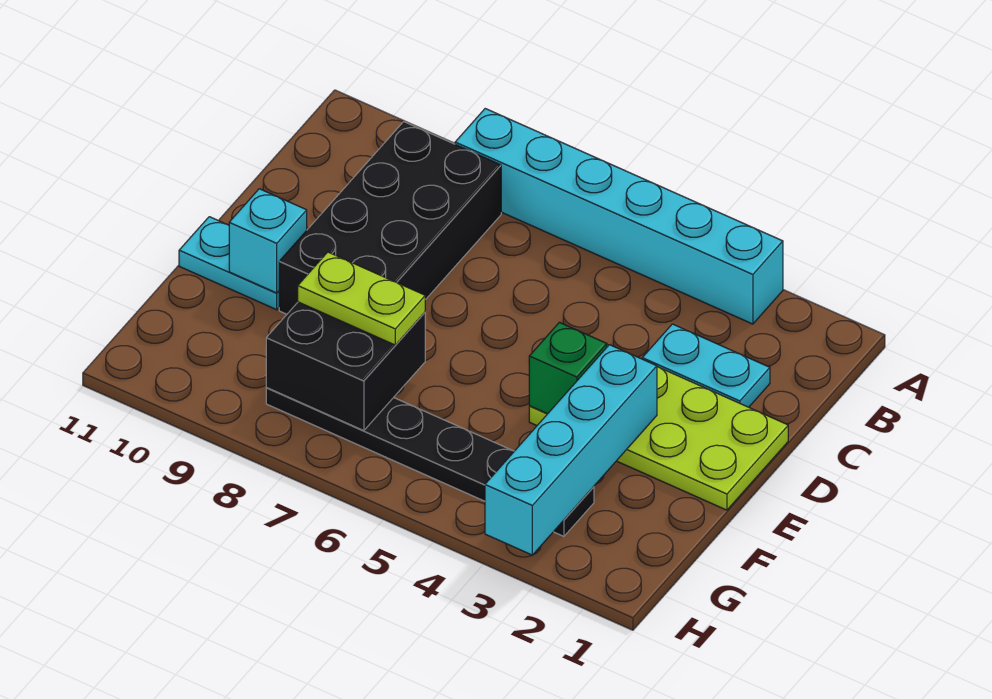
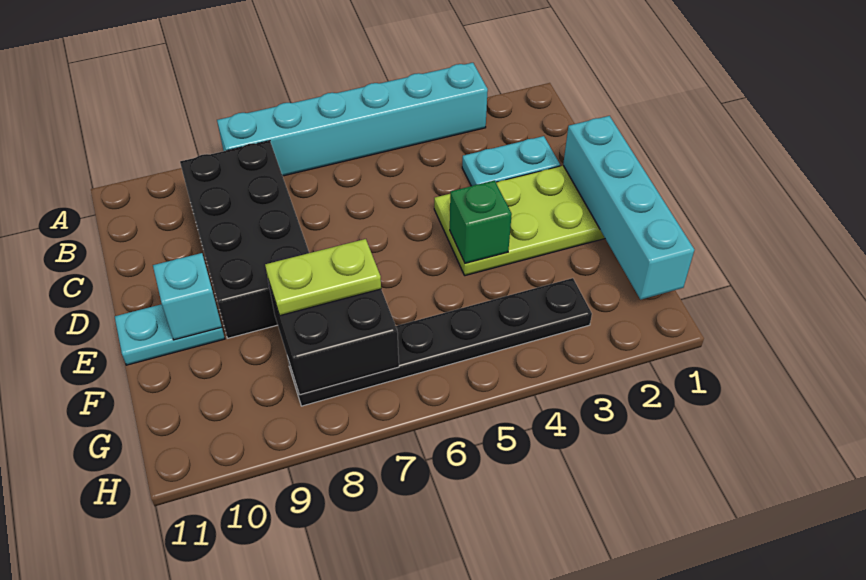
cyan 1x4 brick [485,345,657,555] -> cyan 1x4 brick moved to [563,116,694,299]

